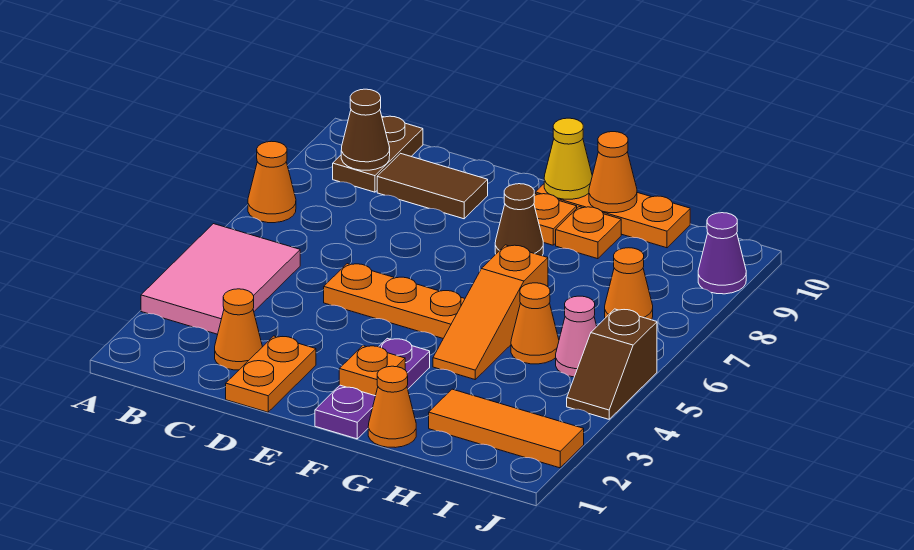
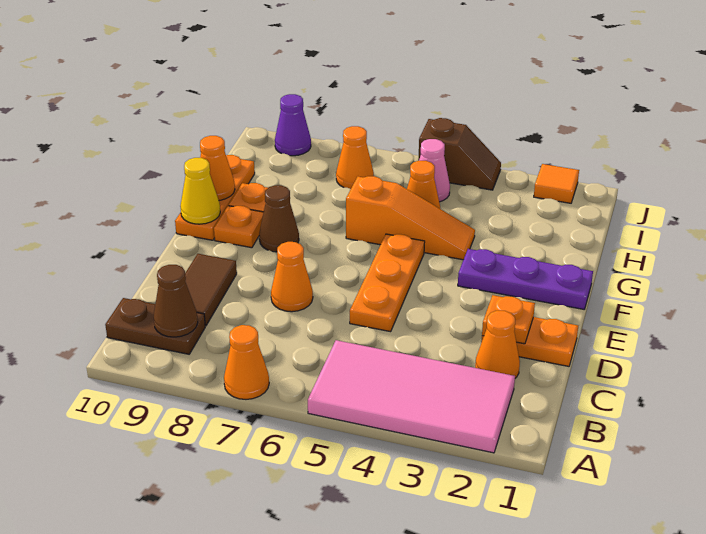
pink 2x3 tile [141,224,300,334] -> pink 2x4 tile [308,340,515,453]
orange 1x1 plate [339,346,405,396] -> orange 1x1 plate moved to [482,295,535,344]
orange 1x1 cone [368,366,416,448] -> orange 1x1 cone moved to [271,242,313,312]
orange 1x3 tile [429,389,584,468] -> orange 1x1 tile [534,164,579,203]

